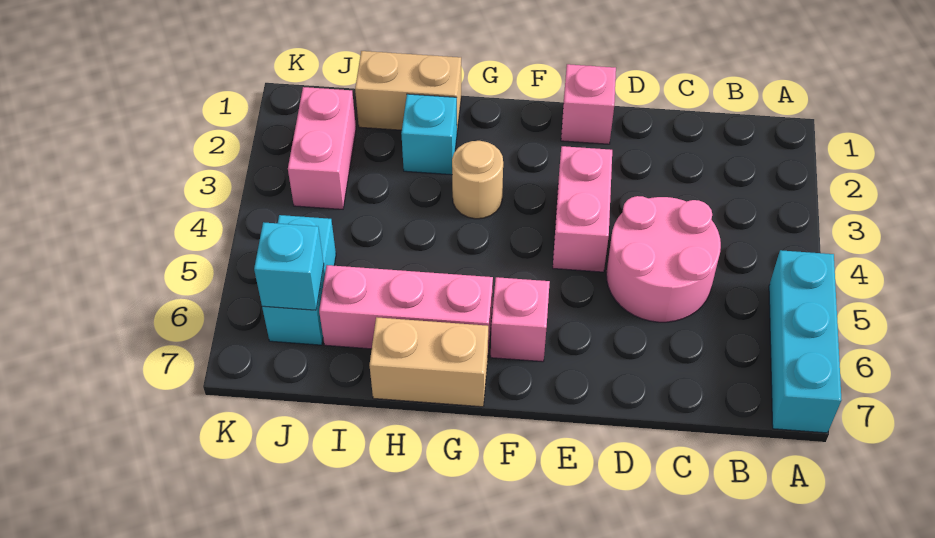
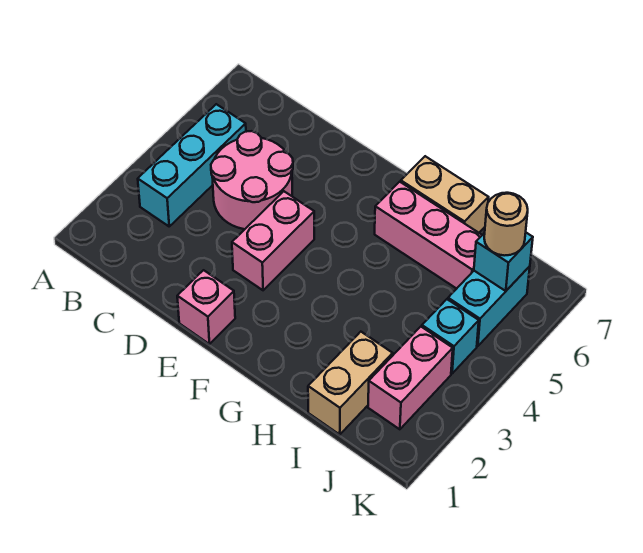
cyan 1x3 brick [769,250,841,433] -> cyan 1x3 brick moved to [138,104,246,226]
pink 1x1 brick [491,277,550,362] -> none
tan 1x1 round brick [452,141,503,219] -> tan 1x1 round brick moved to [484,193,528,256]
tan 1x2 brick [355,51,461,131] -> tan 1x2 brick turned to [308,332,393,435]
cyan 1x1 brick [401,94,457,175] -> cyan 1x1 brick moved to [422,299,479,373]

